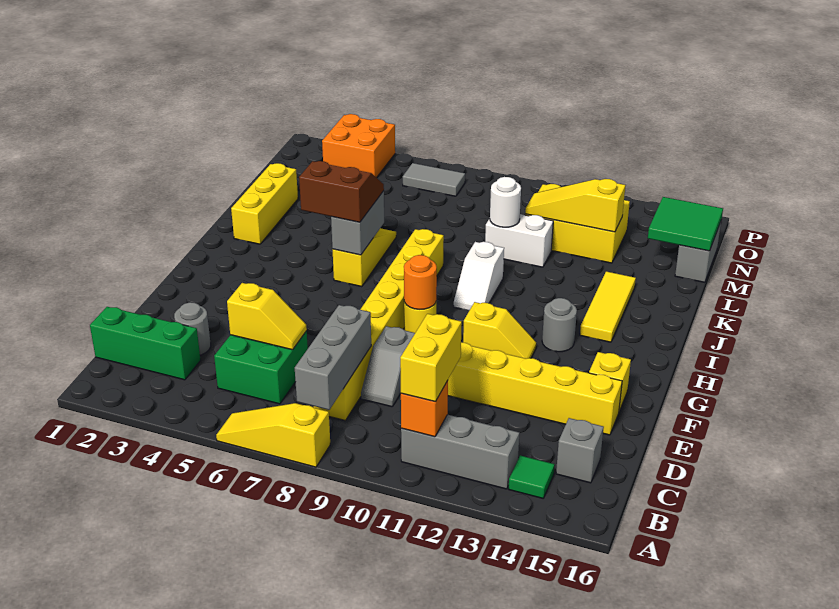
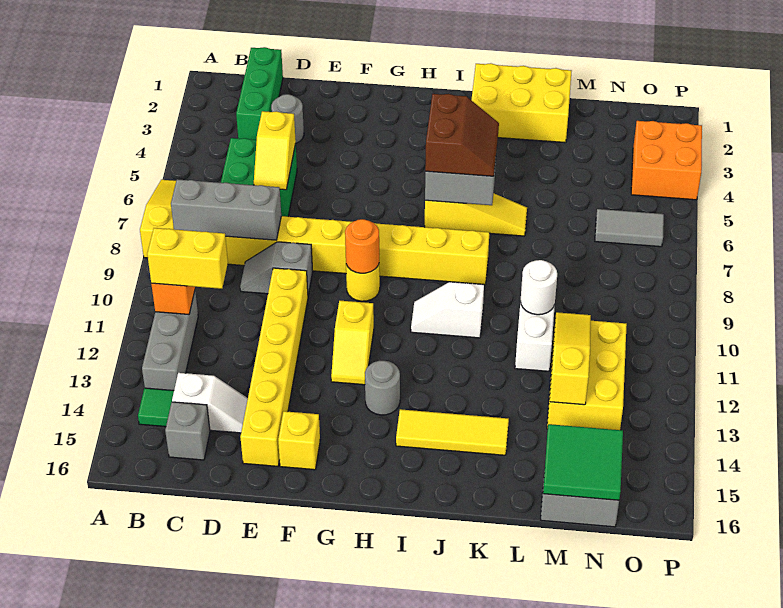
none -> white 1x2 slope [172,373,248,433]
yellow 1x3 brick [231,163,298,244] -> yellow 2x3 brick [472,63,571,143]
grey 1x2 tile [403,163,465,196] -> grey 1x2 tile turned to [595,209,664,247]

